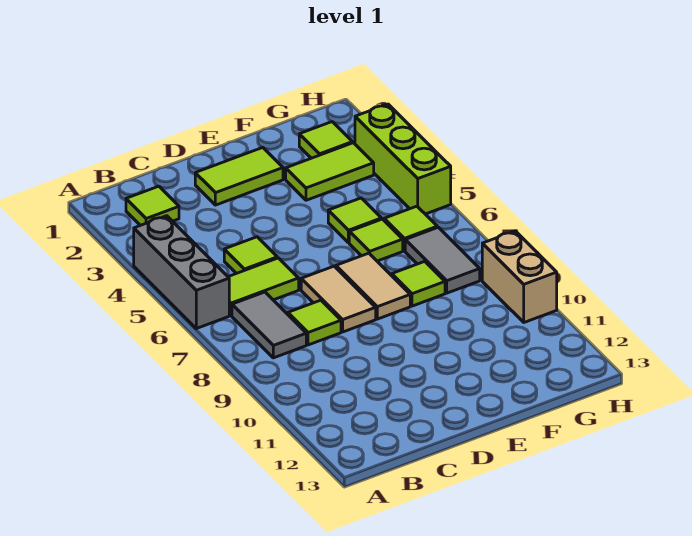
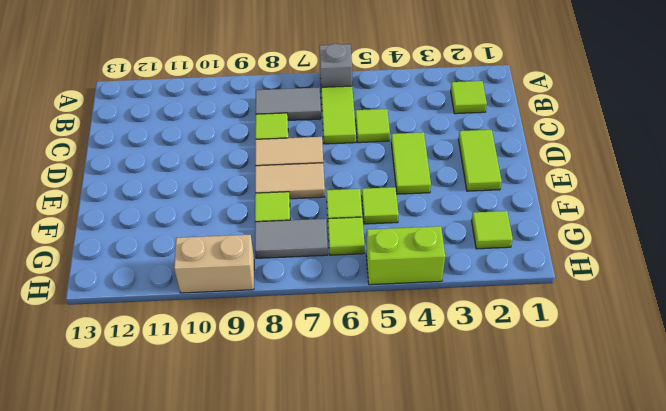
grey 1x3 brick [134,216,229,329] -> grey 1x1 brick [319,44,352,87]
lime 1x2 tile [286,143,374,200] -> lime 1x2 tile moved to [391,132,431,194]
lime 1x3 brick [355,104,451,214] -> lime 1x2 brick [366,226,445,285]

